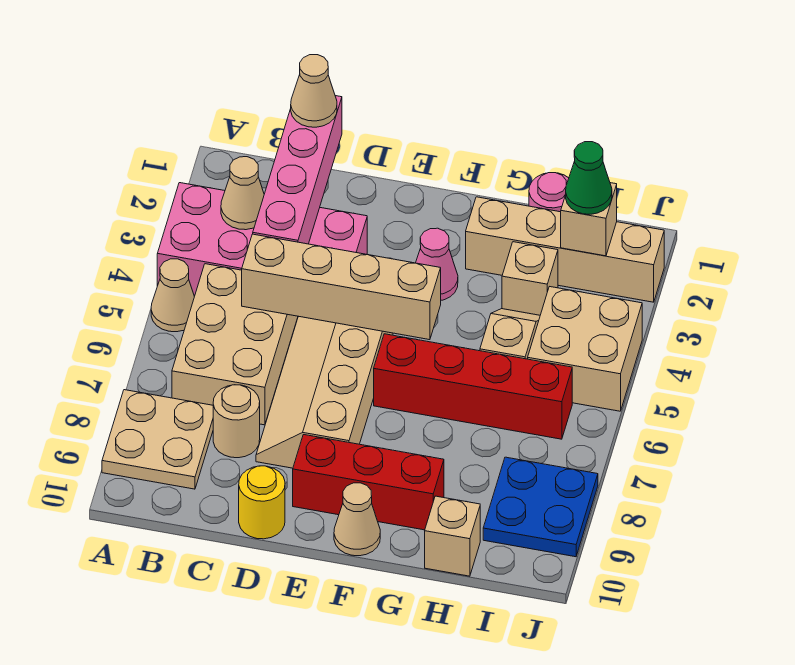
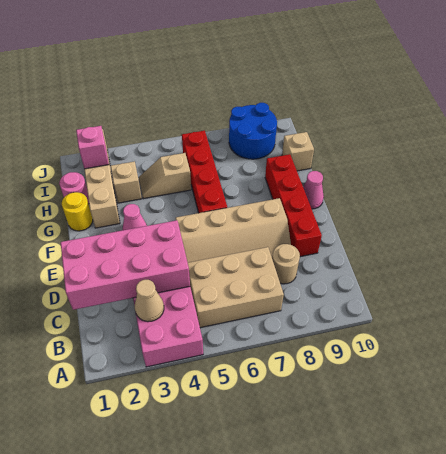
tan 1x1 cone [151,259,194,332] -> none
tan 2x2 plate [102,390,213,489] -> none
pink 1x4 brick [253,96,342,244] -> pink 2x4 brick [61,220,190,310]
tan 1x1 cone [291,55,337,127] -> none
tan 1x4 brick [242,234,441,340] -> none
yellow 1x1 round brick [239,466,285,539] -> yellow 1x1 round brick moved to [62,192,93,231]
red 1x3 brick [293,435,444,530] -> red 1x4 brick [265,154,322,257]
tan 1x1 cone [334,483,380,556] -> pink 1x1 cone [303,171,324,209]
tan 1x1 brick [561,183,617,256] -> pink 1x1 brick [76,126,109,169]
green 1x1 cone [566,142,612,214] -> none
tan 2x2 brick [528,287,642,411] -> none
blue 2x2 plate [483,457,598,557] -> blue 2x2 round brick [229,103,277,159]

